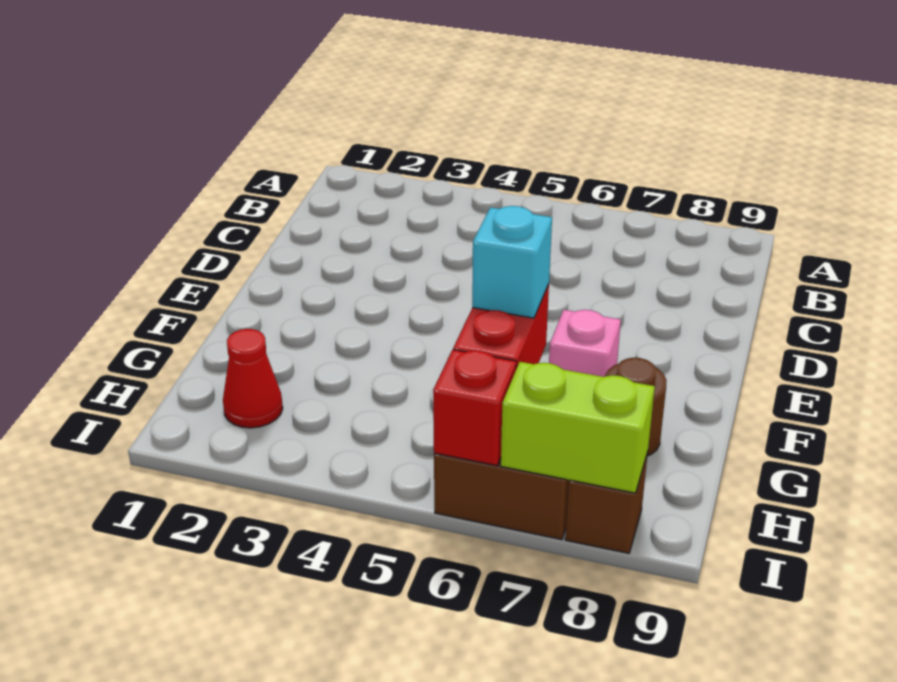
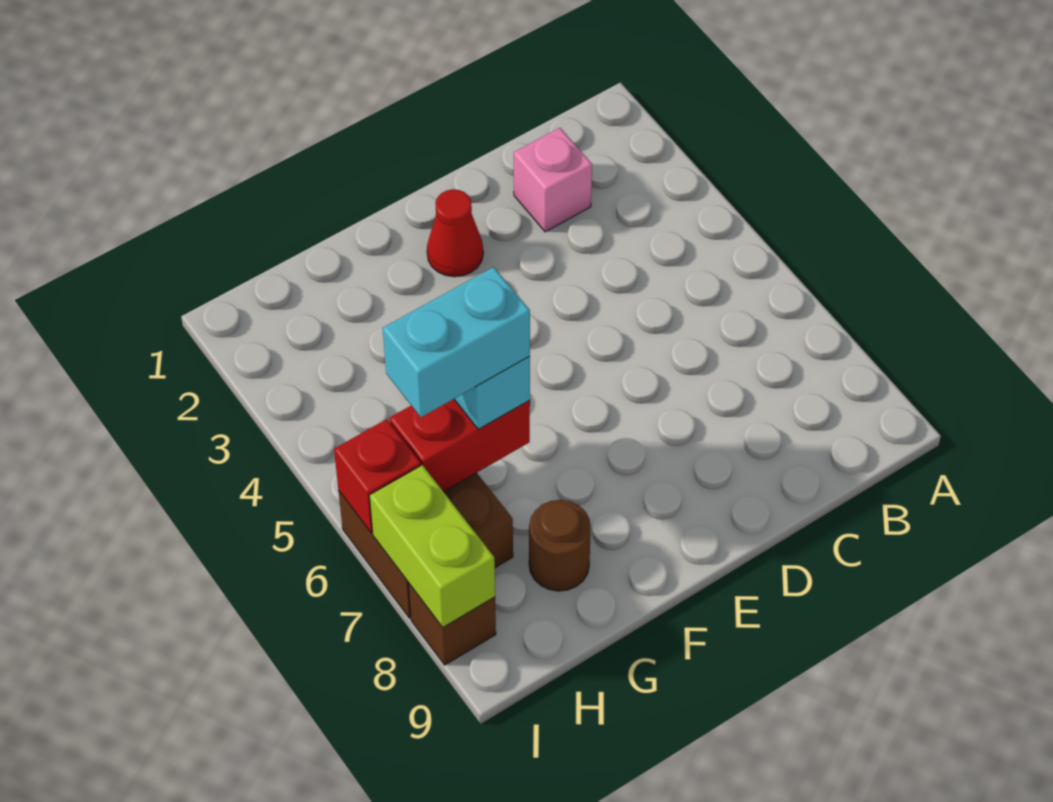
pink 1x1 brick [549,310,621,377] -> pink 1x1 brick moved to [514,128,592,232]
none -> cyan 1x2 brick [383,267,530,417]
red 1x1 cone [223,329,283,428] -> red 1x1 cone moved to [427,189,483,277]

